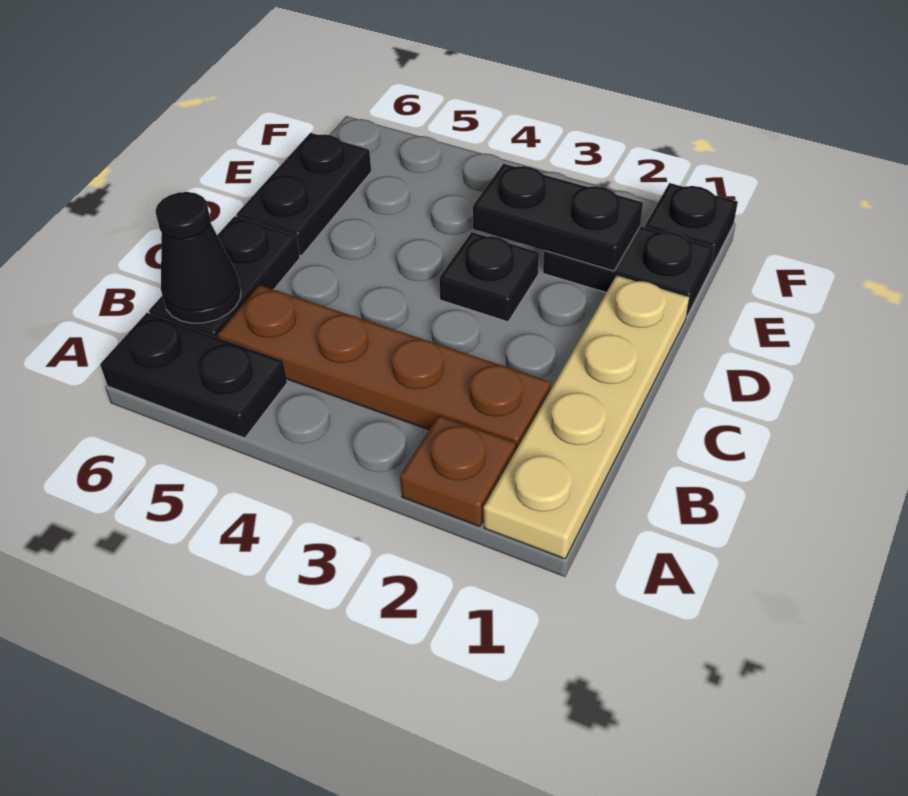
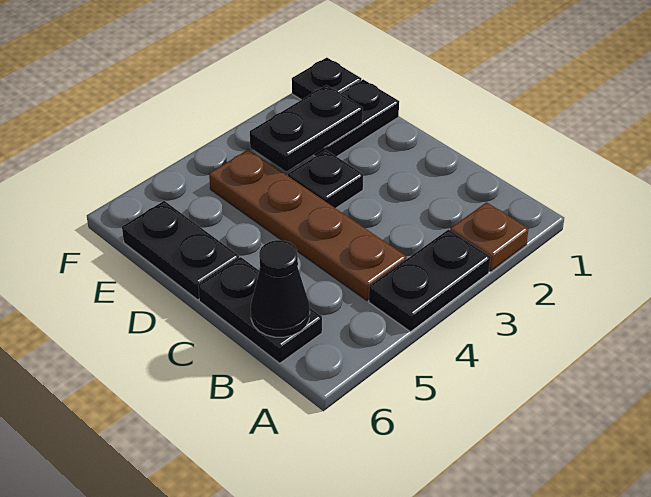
tan 1x4 plate [484,275,689,559] -> none
black 1x2 plate [100,313,287,438] -> black 1x2 plate moved to [369,230,490,332]
brown 1x4 plate [218,285,551,450] -> brown 1x4 plate turned to [209,149,407,300]

